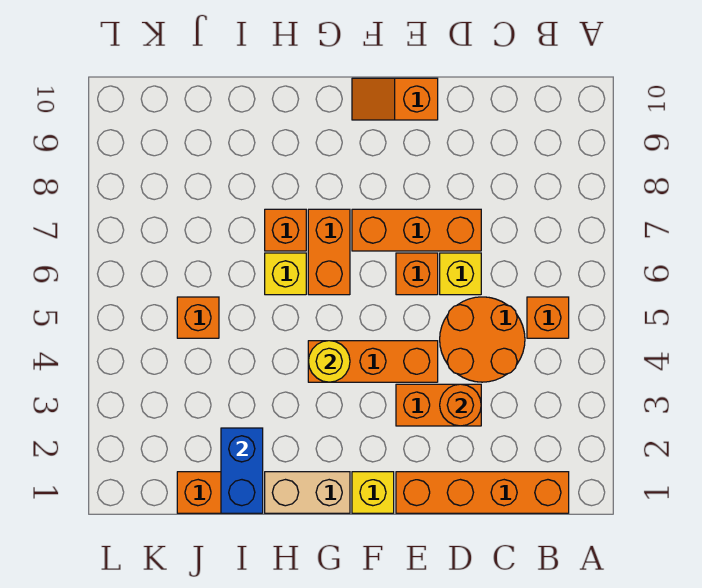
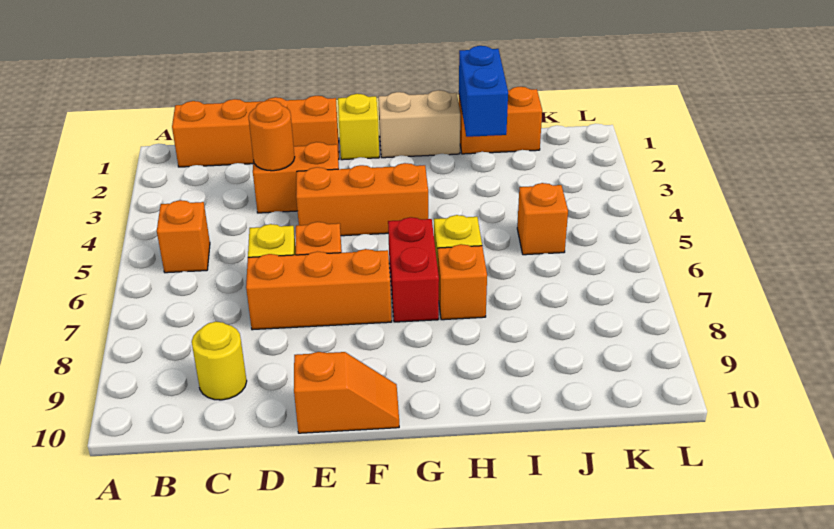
orange 2x2 round brick [440,297,525,382] -> none
yellow 1x1 round brick [308,341,350,382] -> yellow 1x1 round brick moved to [192,322,247,400]
orange 1x2 brick [308,209,350,295] -> red 1x2 brick [388,217,439,322]

